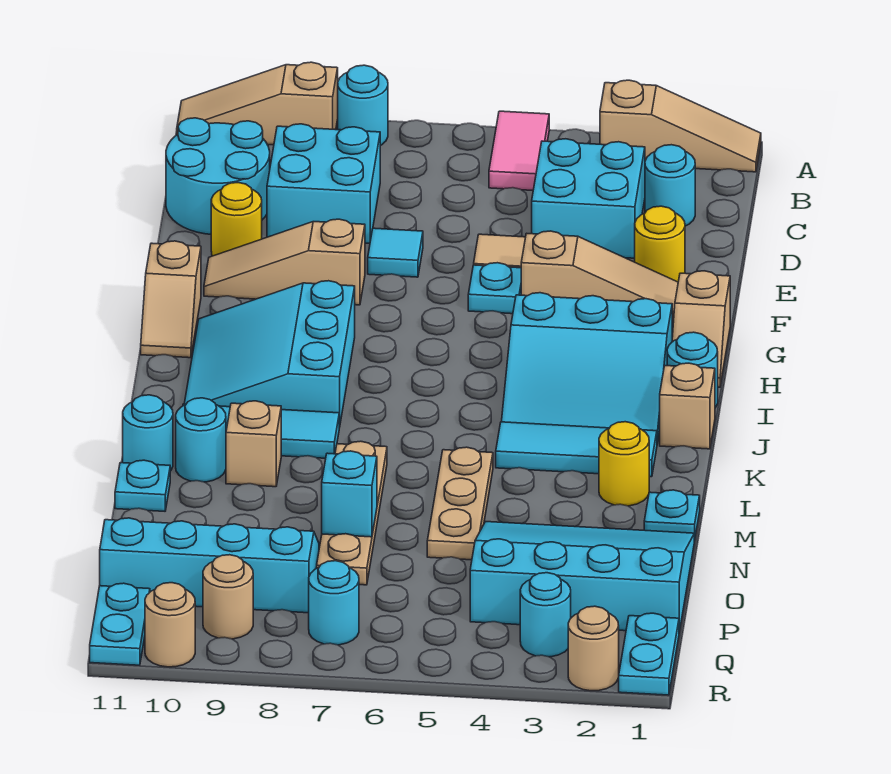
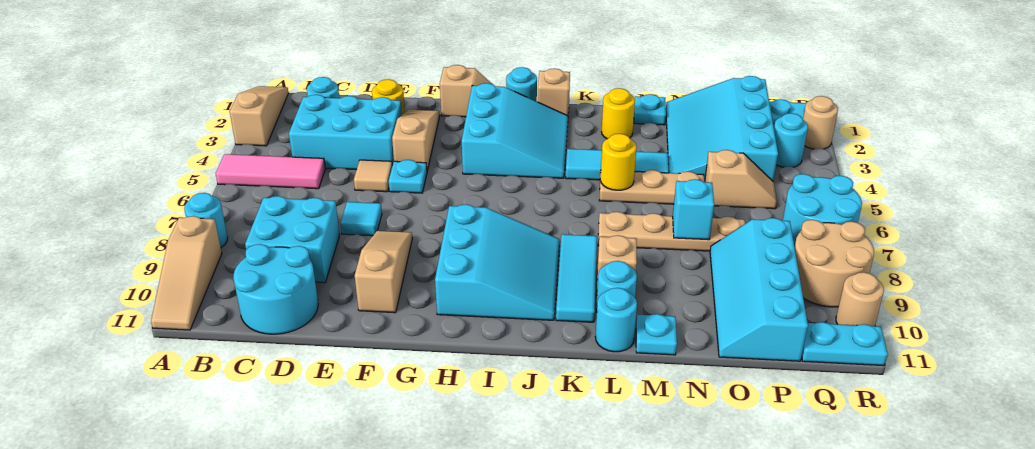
pink 1x2 tile [489,111,549,190] -> pink 1x3 tile [216,154,325,189]
cyan 2x2 brick [532,139,645,258] -> cyan 2x3 brick [289,95,402,170]
yellow 1x1 round brick [211,183,262,256] -> yellow 1x1 round brick moved to [600,134,637,190]
tan 1x3 slope [204,219,365,305] -> tan 1x3 slope turned to [355,231,412,313]
tan 1x2 slope [141,241,201,358] -> tan 1x2 slope moved to [705,150,777,209]
cyan 3x3 slope [184,281,355,428] -> cyan 3x3 slope turned to [435,204,559,320]
cyan 1x3 tile [496,422,657,477] -> cyan 1x3 tile turned to [566,149,669,180]
cyan 1x1 round brick [309,561,359,645] -> cyan 2x2 round brick [783,174,862,247]
tan 1x1 round brick [203,555,253,639] -> tan 2x2 round brick [795,220,874,307]

